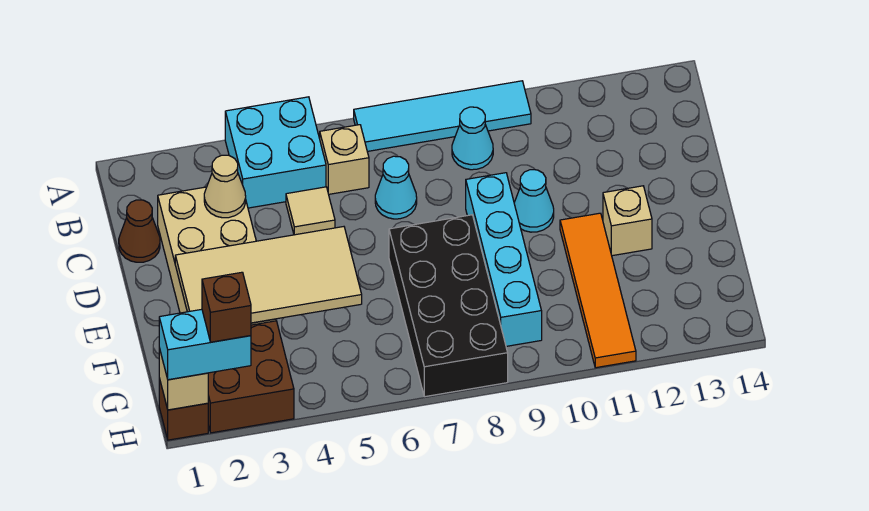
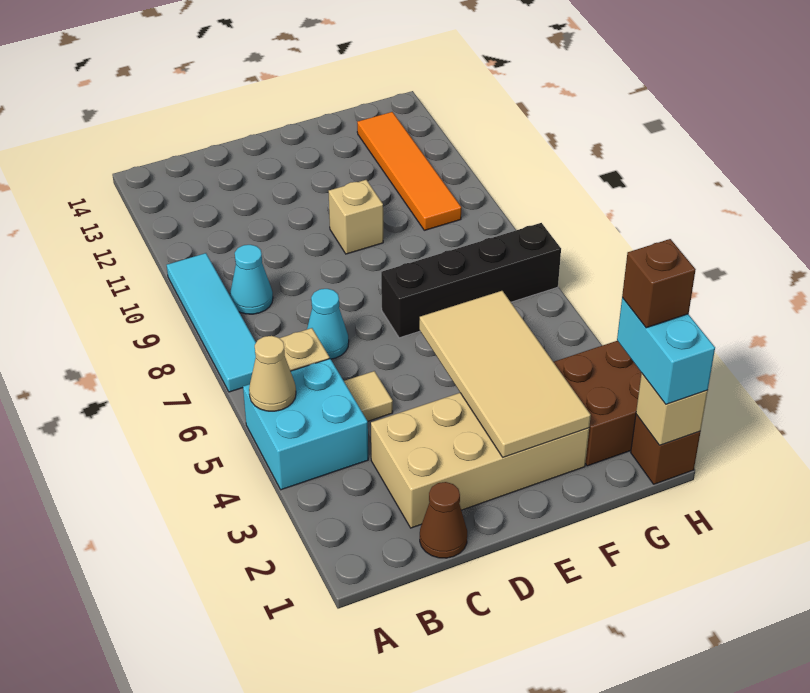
tan 1x1 cone [204,155,246,218] -> tan 1x1 cone moved to [249,336,296,411]
cyan 1x4 brick [466,173,542,346] -> none
cyan 1x1 cone [514,170,554,232] -> none
black 2x4 brick [389,215,508,397] -> black 1x4 brick [381,223,561,338]
orange 1x4 tile [560,213,636,368] -> orange 1x4 tile turned to [357,112,461,230]
tan 1x1 brick [603,186,652,256] -> tan 1x1 brick moved to [329,180,383,254]

